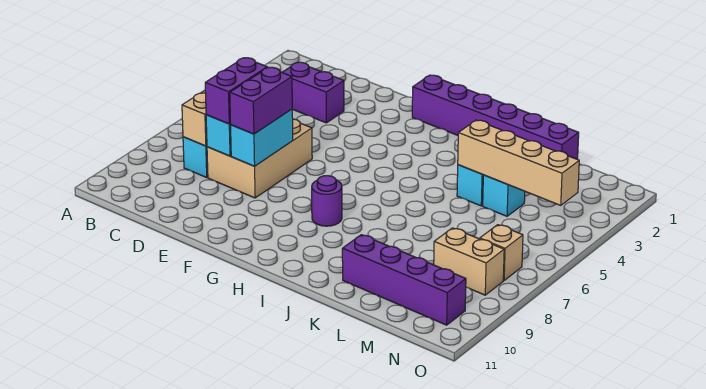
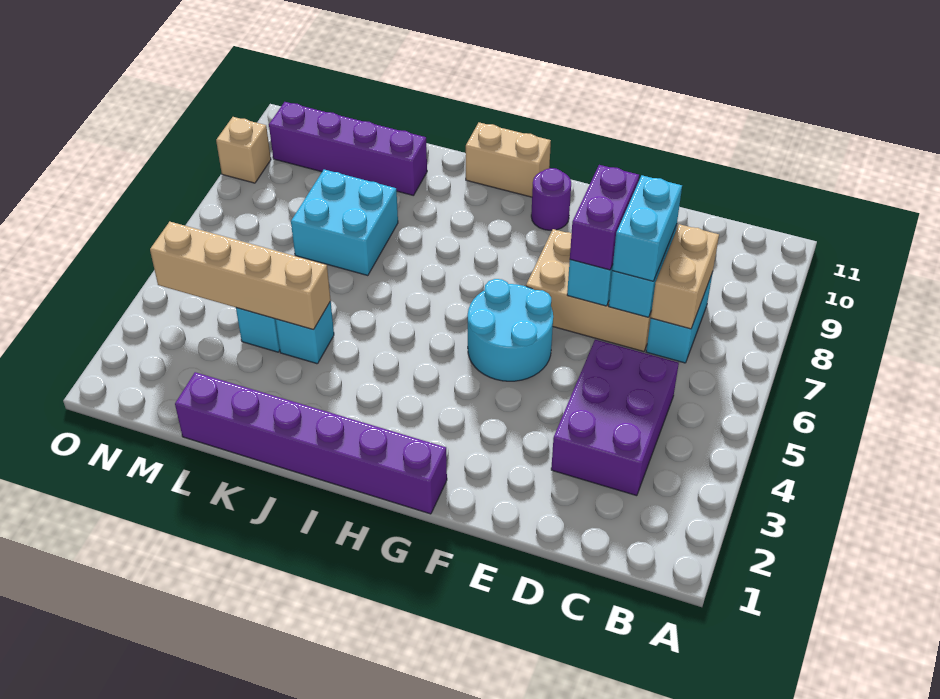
purple 1x2 brick [282,62,344,123] -> purple 2x3 brick [551,340,679,496]
tan 2x3 brick [207,119,312,198] -> tan 2x3 brick turned to [526,229,652,352]
purple 1x2 brick [205,58,267,124] -> cyan 1x2 brick [612,175,682,281]
none -> cyan 2x2 round brick [468,279,553,381]
purple 1x1 round brick [312,176,342,226] -> purple 1x1 round brick moved to [531,168,571,230]
none -> cyan 2x2 brick [291,170,398,276]
tan 1x2 brick [434,228,504,295] -> tan 1x2 brick moved to [466,123,551,197]
tan 1x1 brick [480,225,523,280] -> tan 1x1 brick moved to [216,117,271,183]

